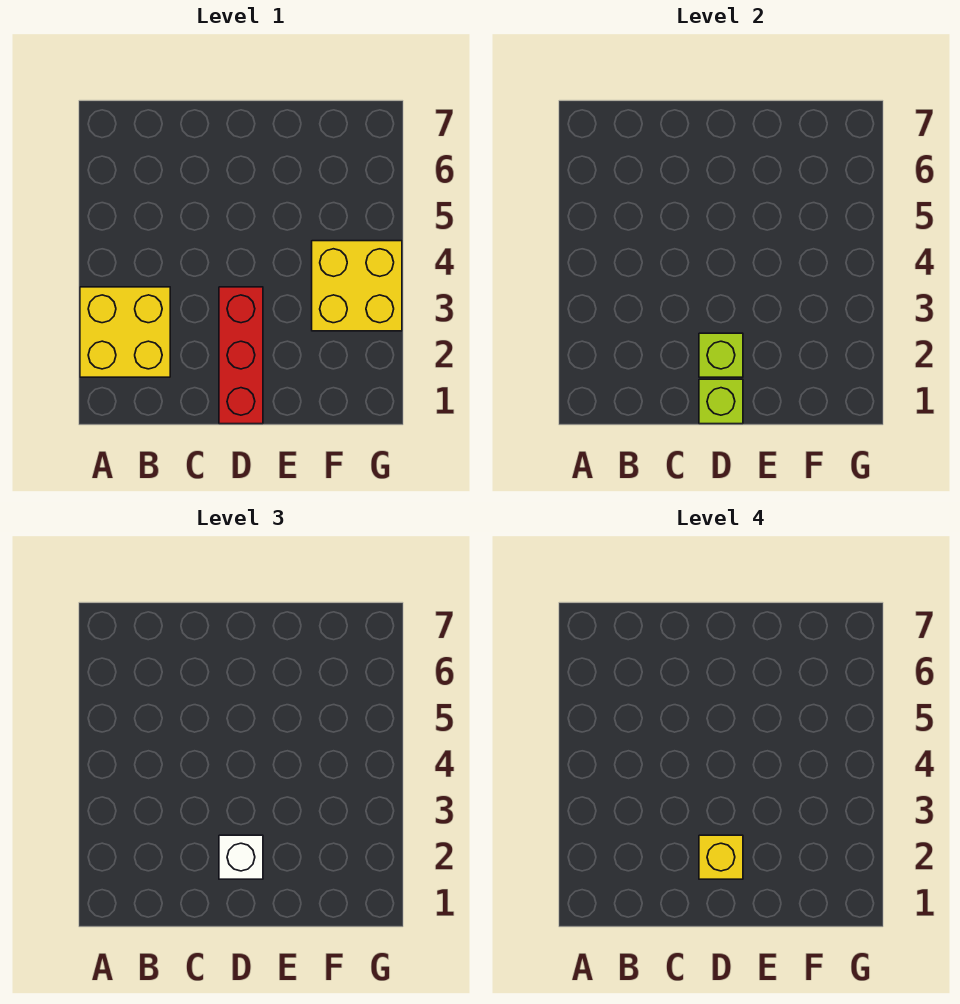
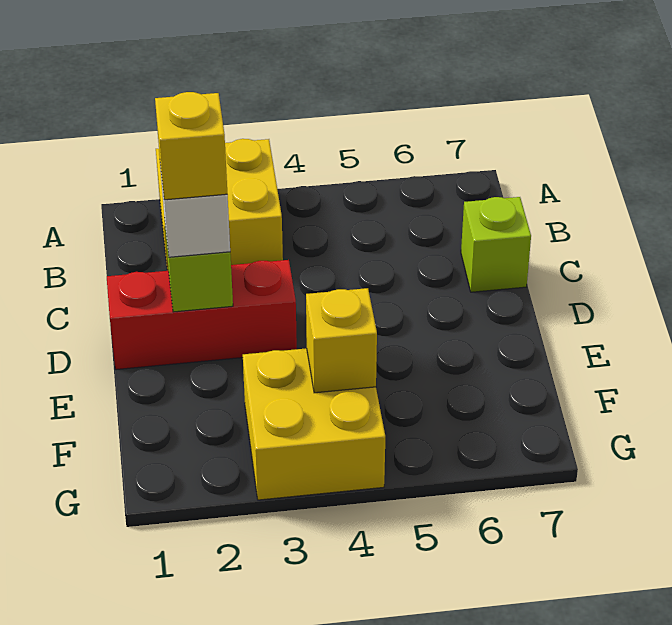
lime 1x1 brick [699,379,743,424] -> lime 1x1 brick moved to [461,197,531,292]
none -> yellow 1x1 brick [306,288,377,393]

